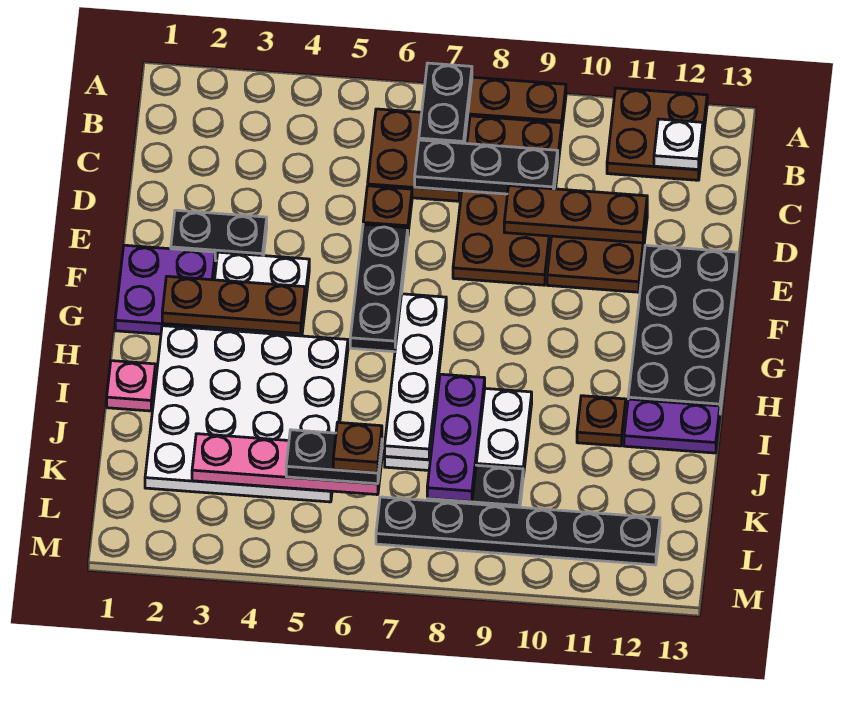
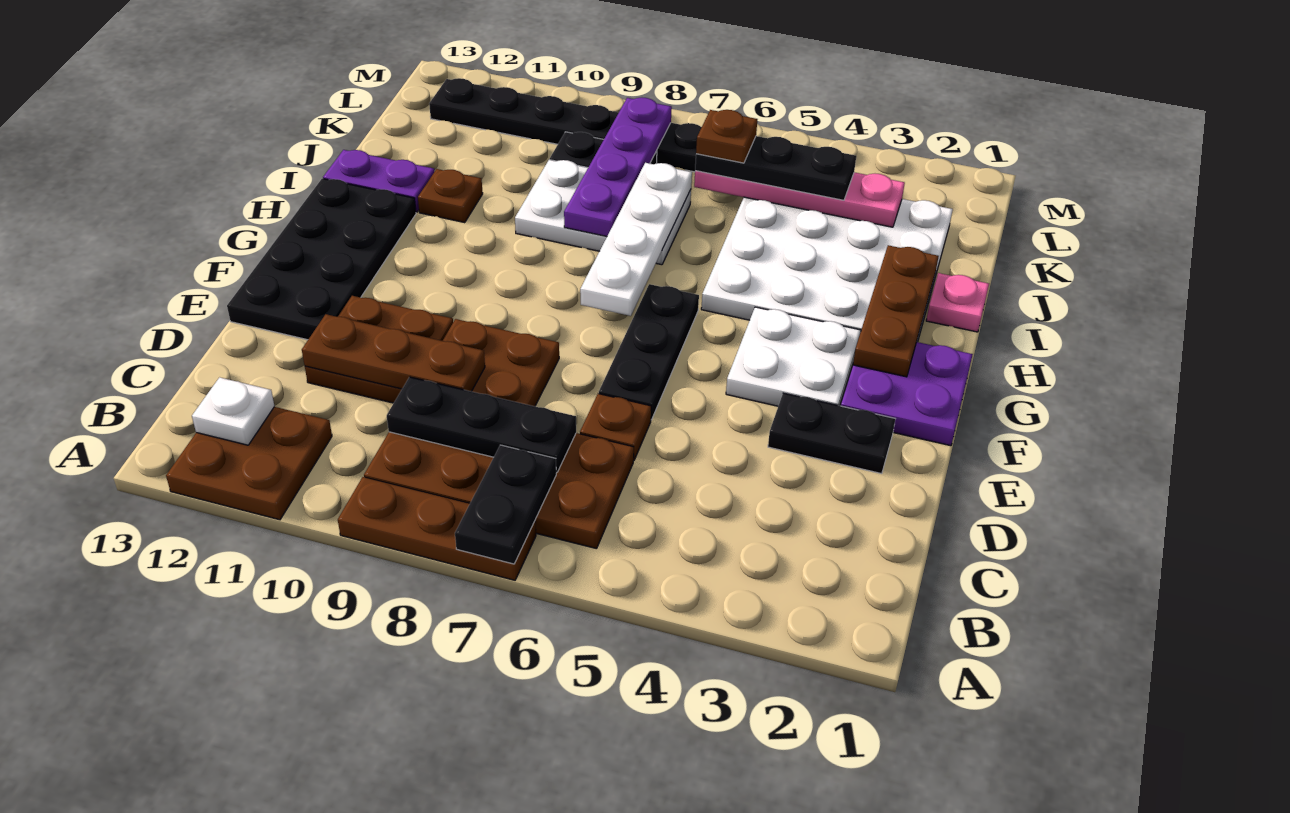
brown 1x3 plate [162,276,305,334] -> brown 1x3 plate turned to [853,245,939,377]
purple 1x3 plate [427,374,485,502] -> purple 1x4 plate [564,98,672,236]
black 1x2 plate [286,430,382,484] -> black 1x3 plate [695,136,856,200]

